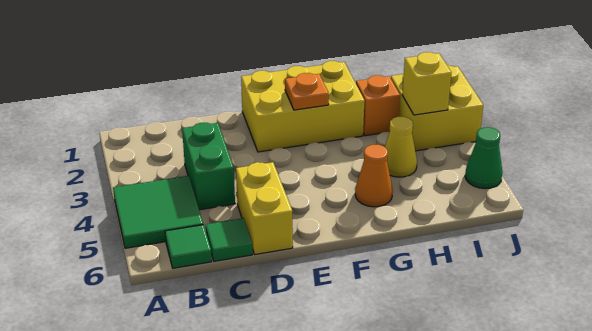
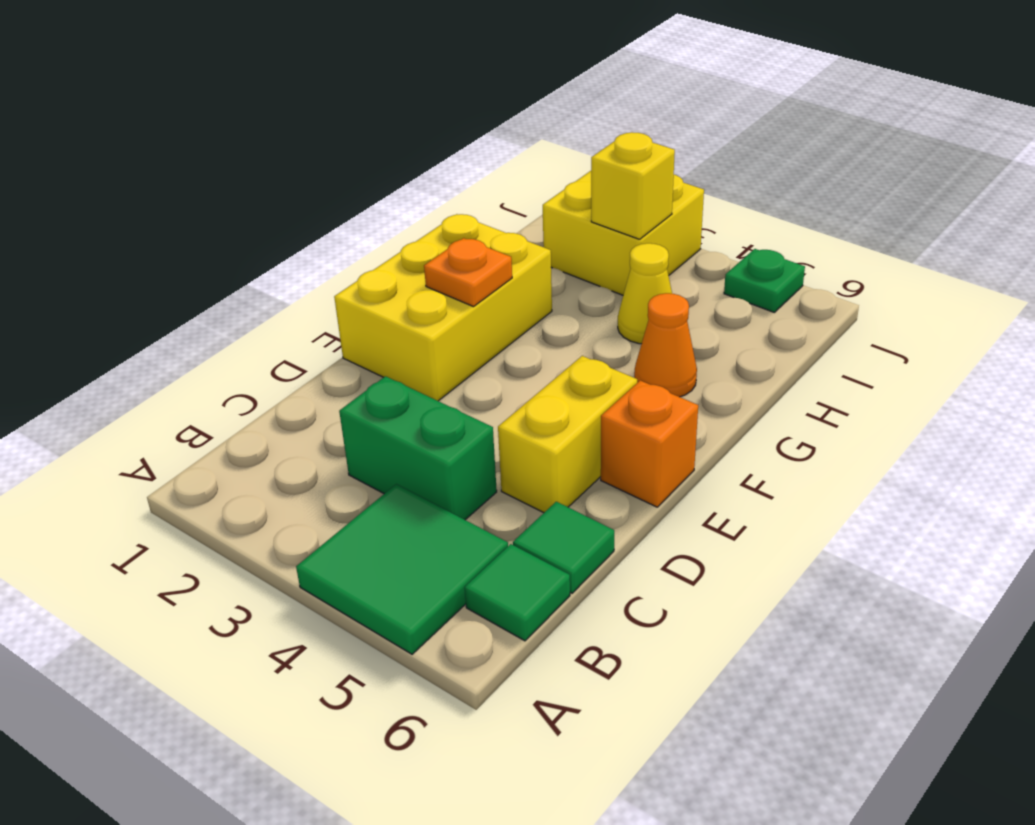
yellow 1x2 brick [236,162,293,254] -> yellow 1x2 brick turned to [498,356,637,513]
orange 1x1 brick [356,75,400,136] -> orange 1x1 brick moved to [601,380,698,507]
green 1x1 cone [465,127,502,189] -> green 1x1 plate [724,249,805,312]

